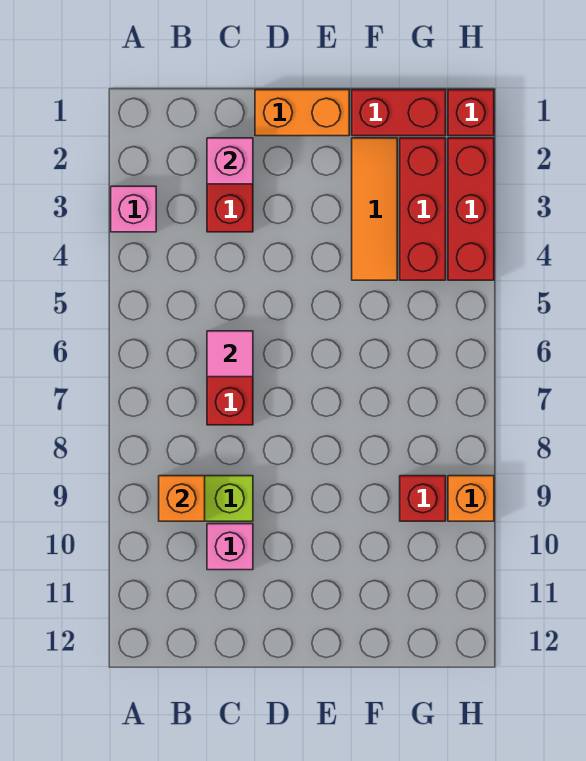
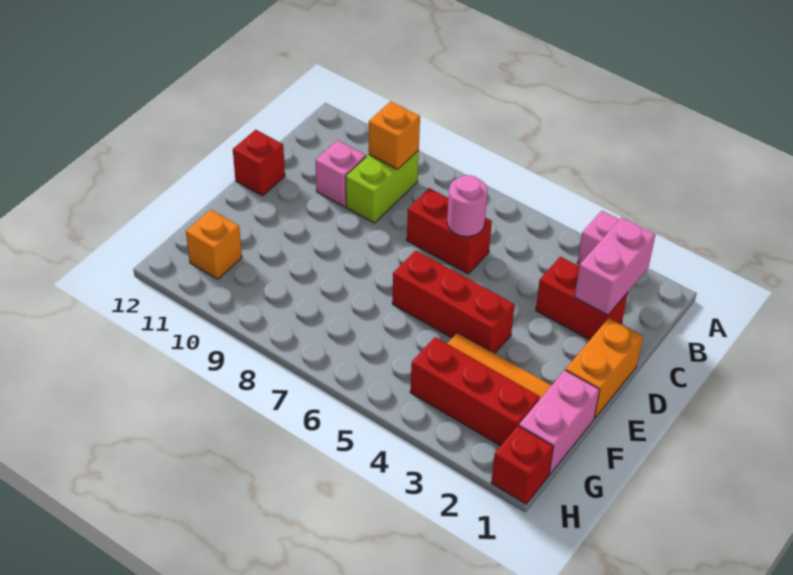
pink 1x1 brick [207,138,253,184] -> pink 1x2 brick [575,217,655,315]
pink 1x1 tile [207,331,253,377] -> pink 1x1 round brick [447,175,488,237]
red 1x2 brick [352,90,446,136] -> pink 1x2 brick [519,370,600,475]
red 1x1 brick [400,476,446,521] -> red 1x1 brick moved to [233,130,285,196]
red 1x3 brick [448,138,494,280] -> red 1x3 brick moved to [392,250,515,353]
orange 1x1 brick [448,476,494,521] -> orange 1x1 brick moved to [186,210,242,279]

